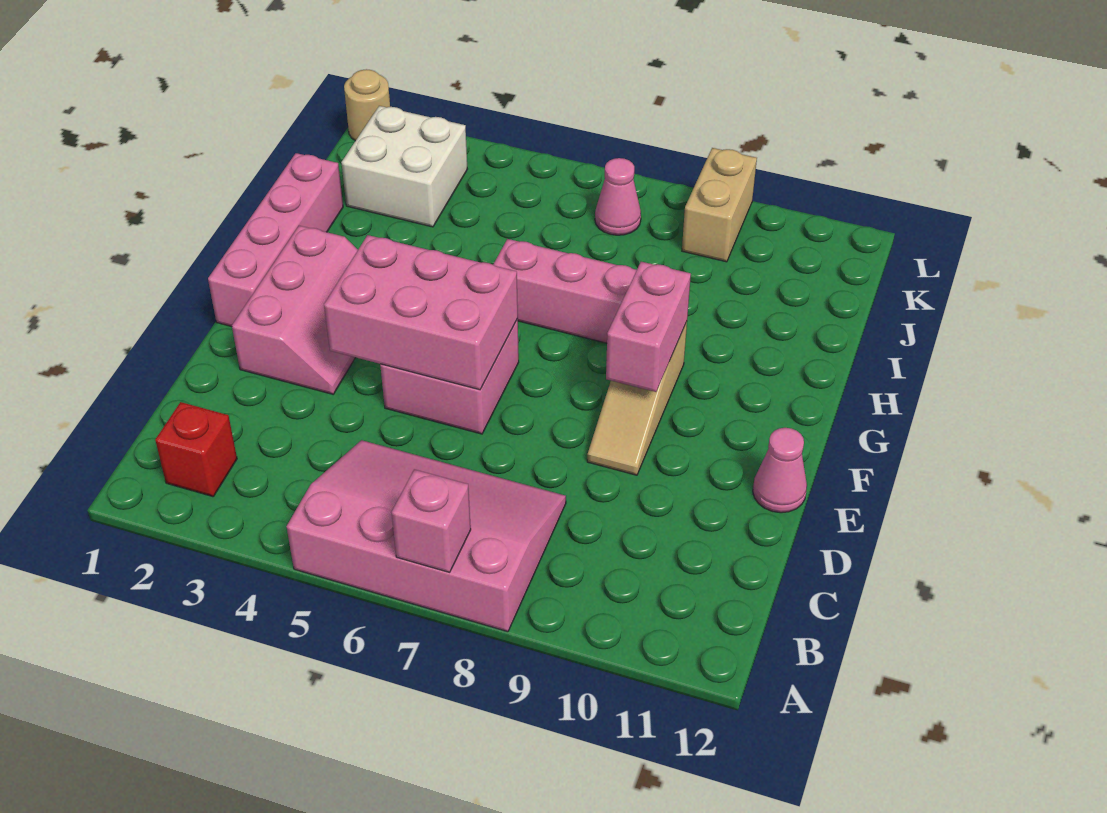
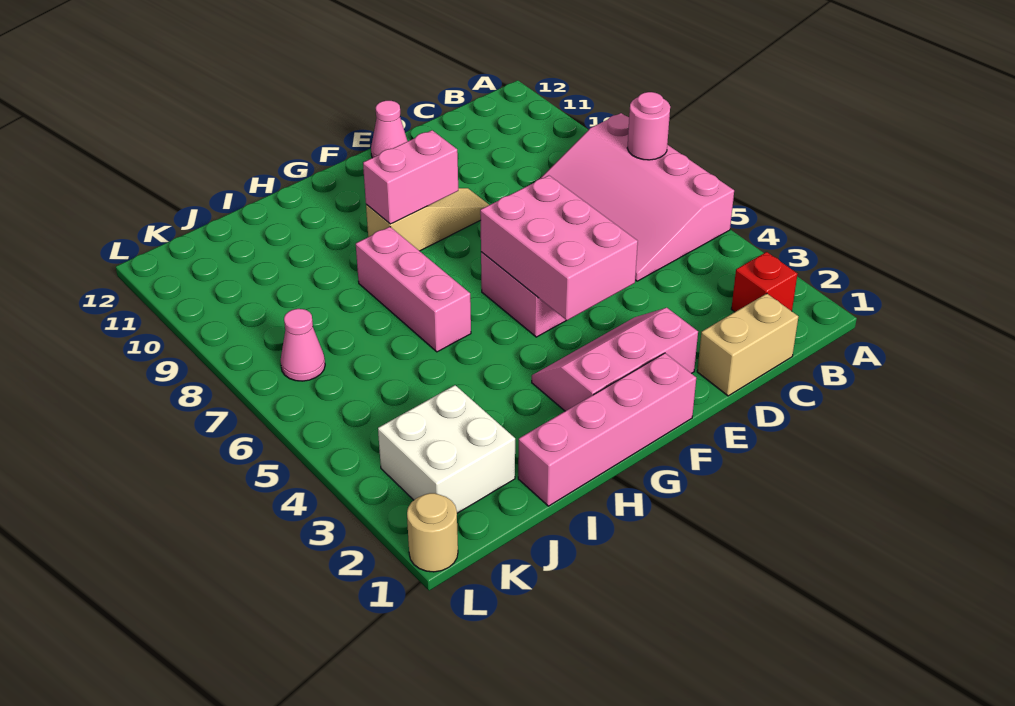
pink 1x1 brick [392,469,471,572] -> pink 1x1 round brick [627,92,670,160]
tan 1x2 brick [682,148,757,262] -> tan 1x2 brick moved to [697,294,798,396]

